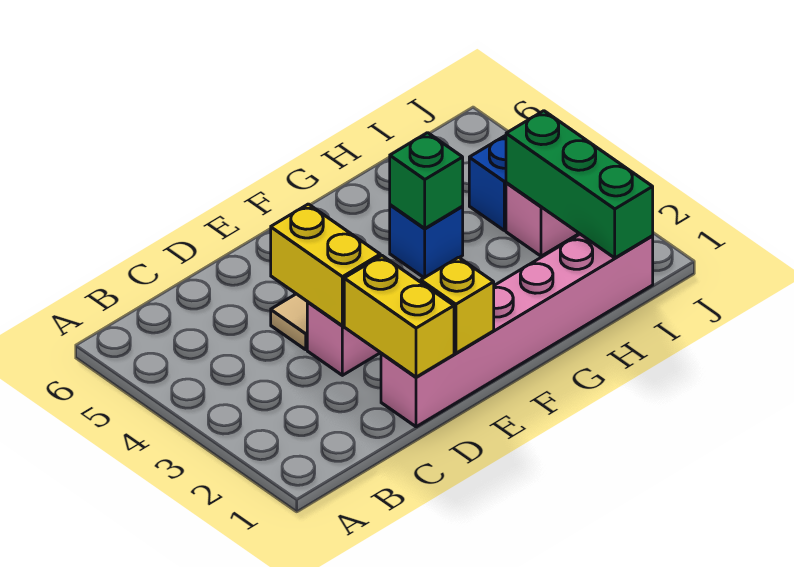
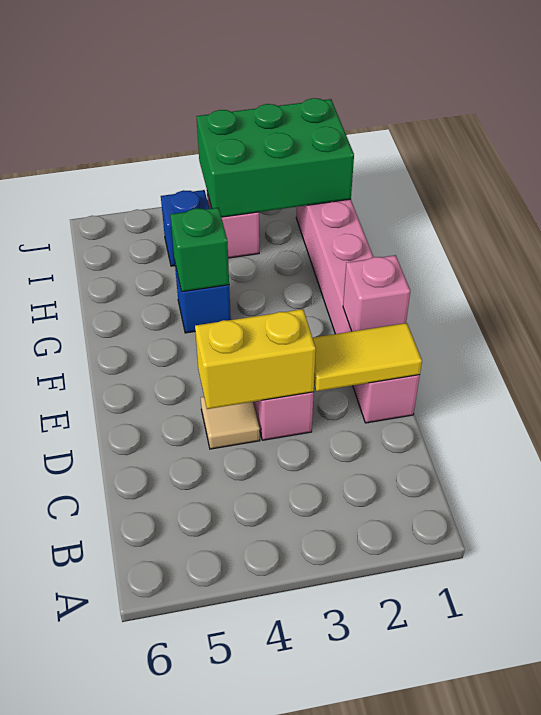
yellow 1x2 brick [344,256,454,377] -> yellow 1x2 tile [313,323,422,391]
yellow 1x1 brick [421,257,494,353] -> pink 1x1 brick [343,255,410,331]
green 1x3 brick [506,111,653,258] -> green 2x3 brick [197,98,354,217]

